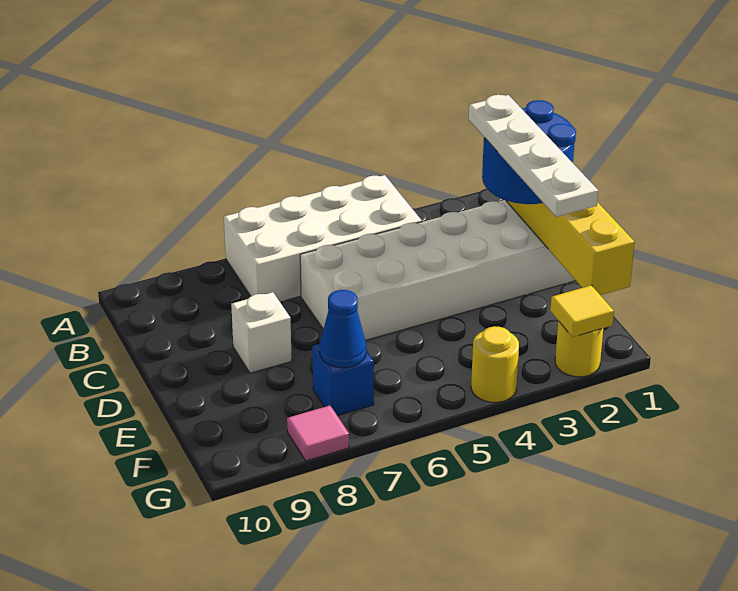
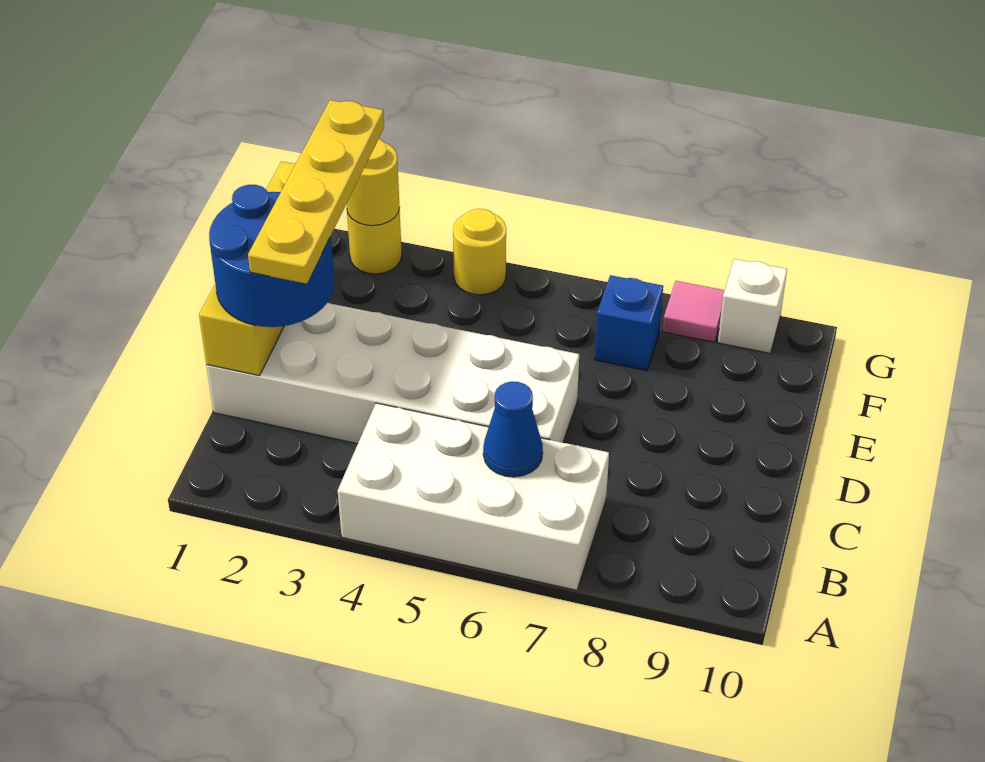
white 1x4 plate [469,95,598,217] -> yellow 1x4 plate [248,100,384,284]
white 1x1 brick [231,292,292,373] -> white 1x1 brick moved to [718,259,787,353]
blue 1x1 cone [320,290,366,368] -> blue 1x1 cone moved to [483,381,543,477]
yellow 1x1 tile [550,285,614,337] -> yellow 1x1 round brick [346,139,400,226]

